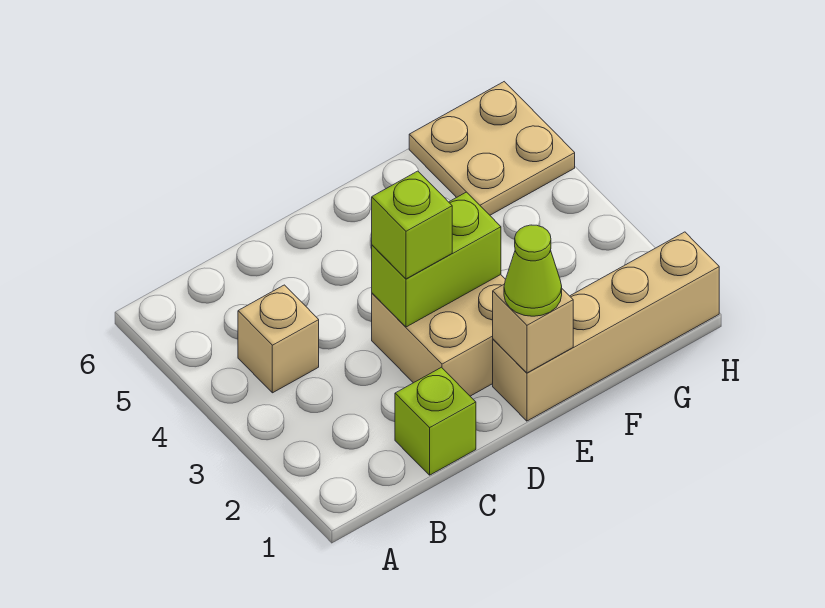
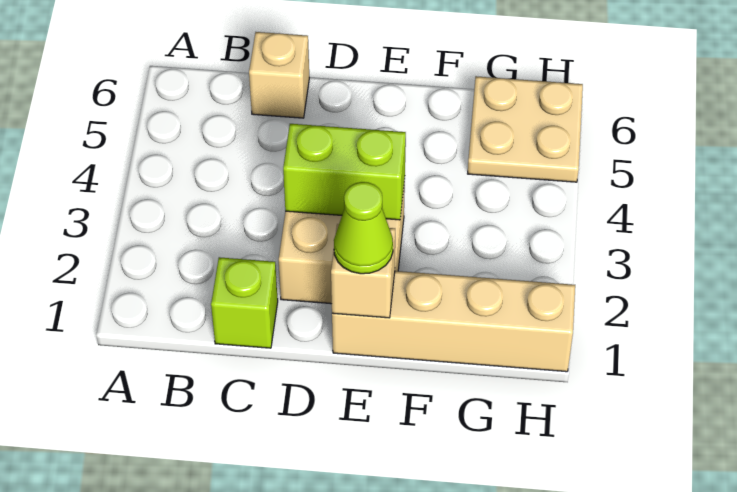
tan 1x1 brick [238,285,319,393] -> tan 1x1 brick moved to [249,32,309,118]
lime 1x1 brick [372,171,452,279] -> none

